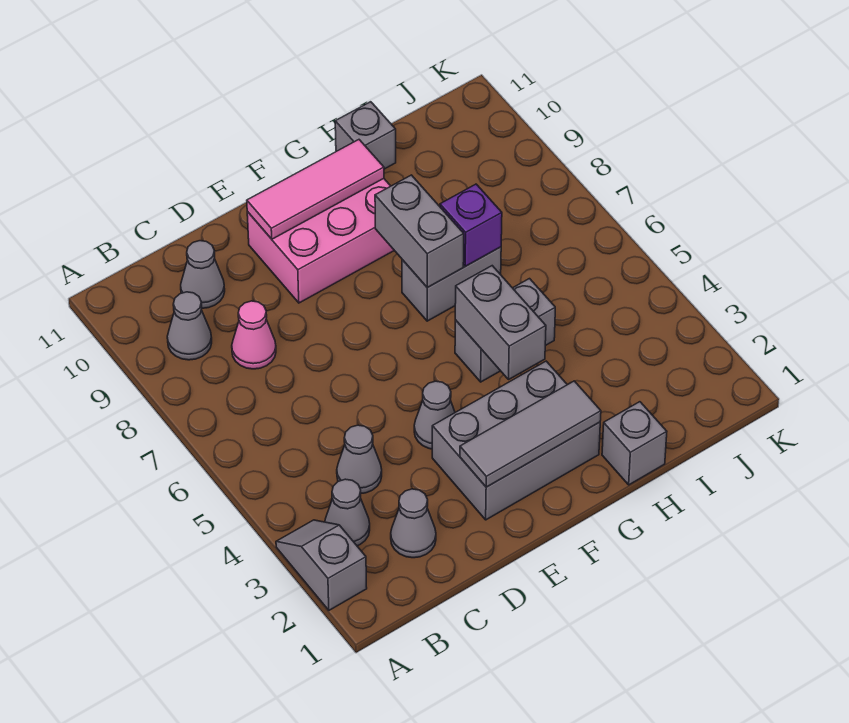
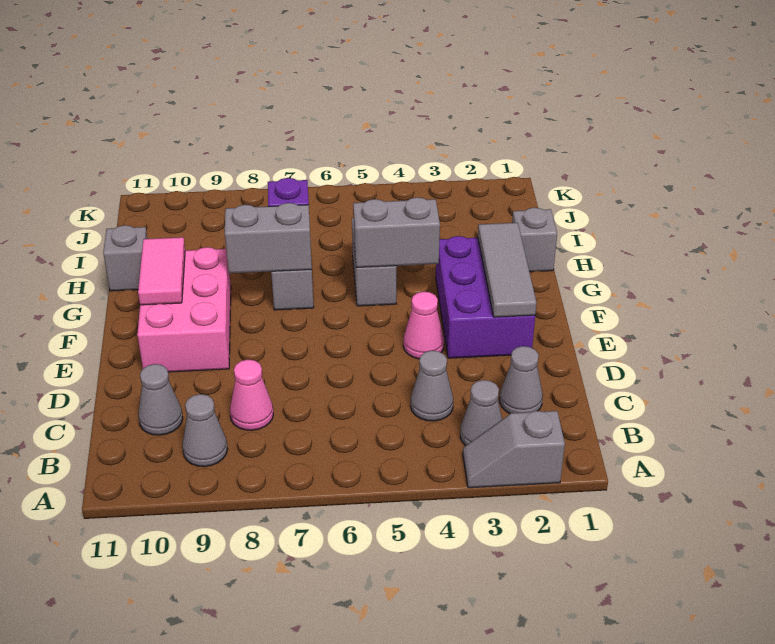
grey 2x3 brick [432,361,600,520] -> purple 2x3 brick [436,236,535,358]
grey 1x1 cone [414,381,455,449] -> pink 1x1 cone [403,292,444,359]
pink 1x3 tile [247,140,384,239] -> pink 1x2 tile [138,237,185,305]

